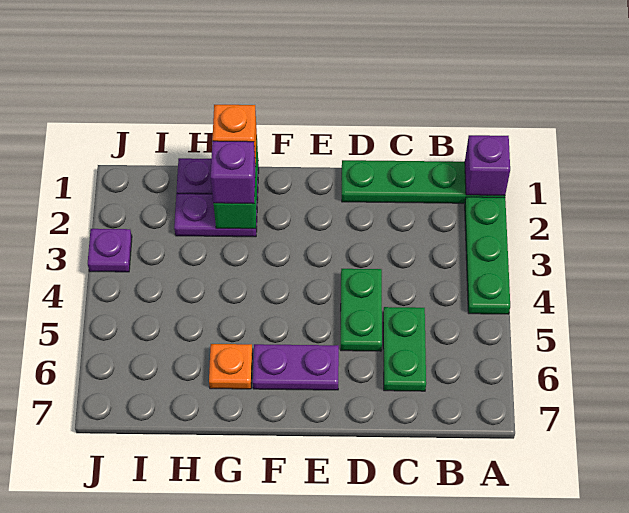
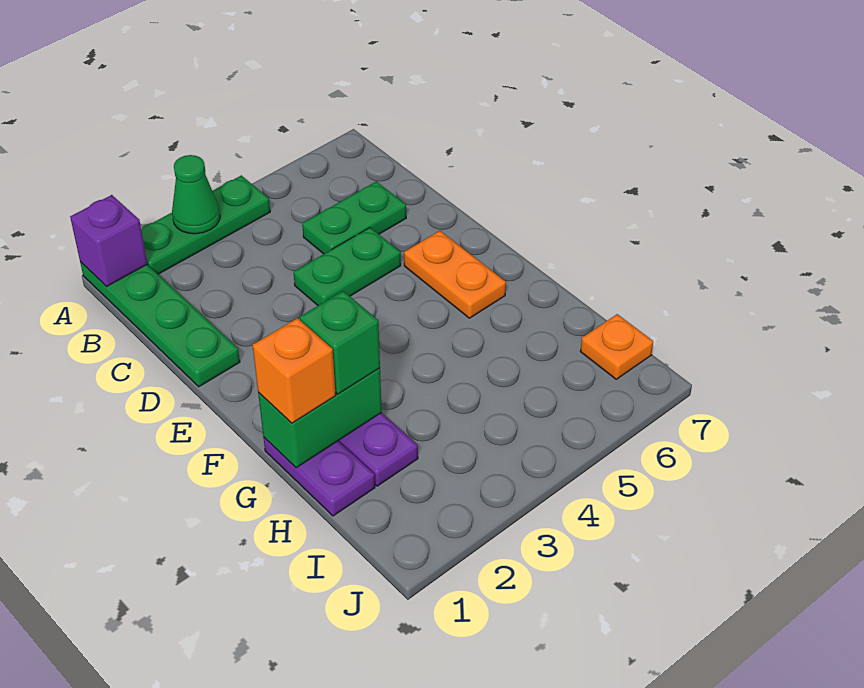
none -> green 1x1 cone [172,155,220,234]
purple 1x2 plate [253,344,339,390] -> orange 1x2 plate [404,231,506,318]
purple 1x1 brick [211,141,255,204] -> green 1x1 brick [300,291,380,394]
orange 1x1 plate [209,344,252,389] -> orange 1x1 plate moved to [580,314,653,379]
purple 1x1 plate [88,229,132,272] -> none

